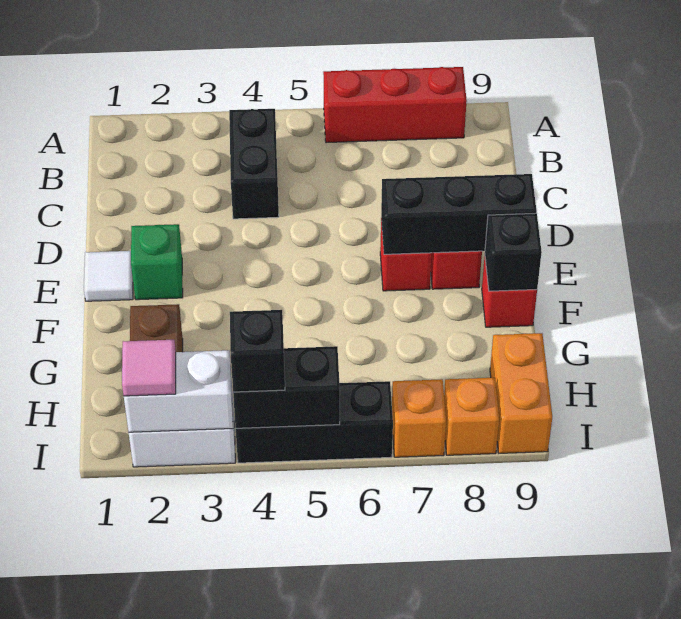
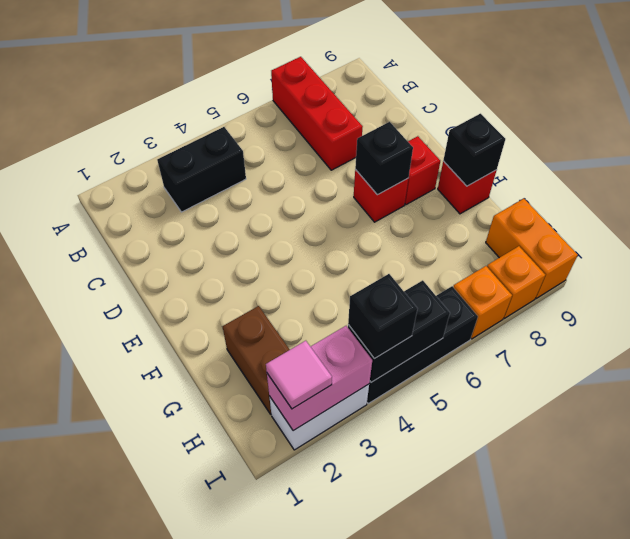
red 1x3 brick [323,67,467,143] -> red 1x3 brick turned to [271,57,363,170]
black 1x2 brick [229,109,279,219] -> black 1x2 brick turned to [157,127,246,212]
white 1x1 tile [84,251,133,301] -> none
green 1x1 brick [131,224,183,300] -> none
black 1x3 brick [381,174,537,254] -> black 1x1 brick [355,122,413,195]
white 1x2 brick [124,350,233,432] -> pink 1x2 brick [267,326,372,431]

